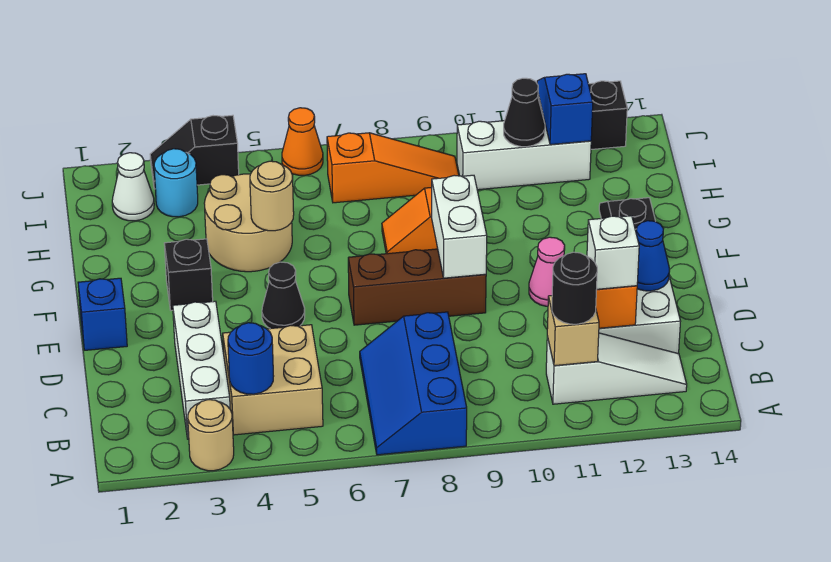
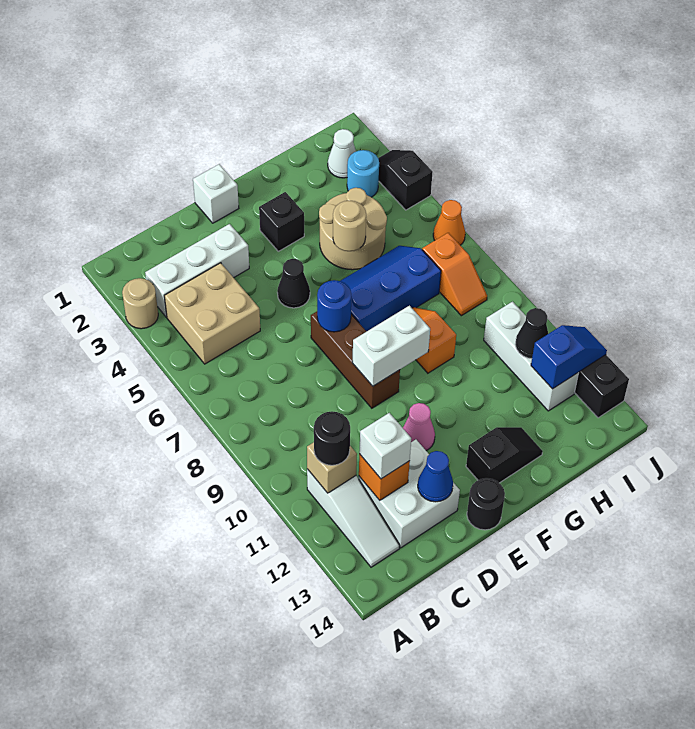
blue 2x3 slope [360,312,467,455] -> blue 2x3 slope moved to [341,246,441,331]
blue 1x1 round brick [228,323,274,394] -> blue 1x1 round brick moved to [317,280,351,332]
blue 1x1 brick [78,278,127,350] -> white 1x1 brick [193,164,239,223]
none -> black 1x1 round brick [467,478,505,530]
orange 1x3 slope [327,133,459,203] -> orange 1x2 slope [422,233,487,316]

